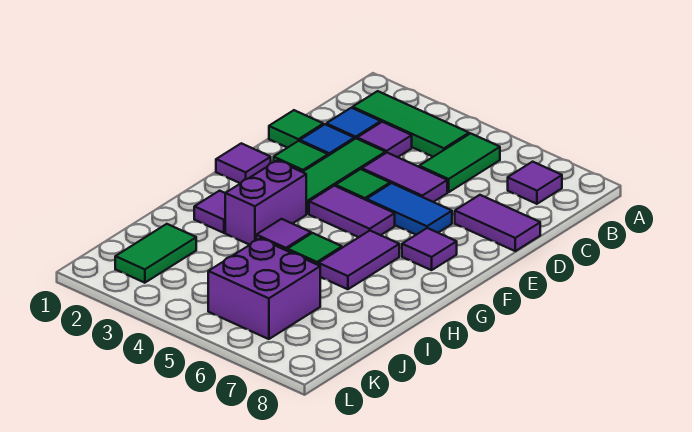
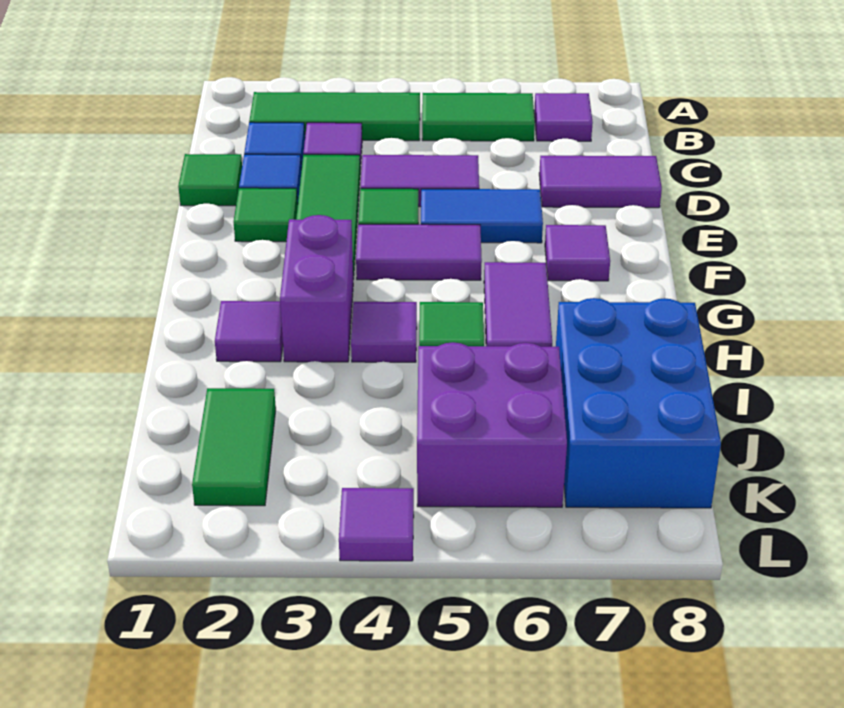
green 1x2 tile [419,133,500,192] -> green 1x2 tile turned to [422,93,535,141]
purple 1x1 tile [216,143,271,184] -> purple 1x1 tile moved to [339,488,414,561]
none -> blue 2x3 brick [556,298,721,508]

